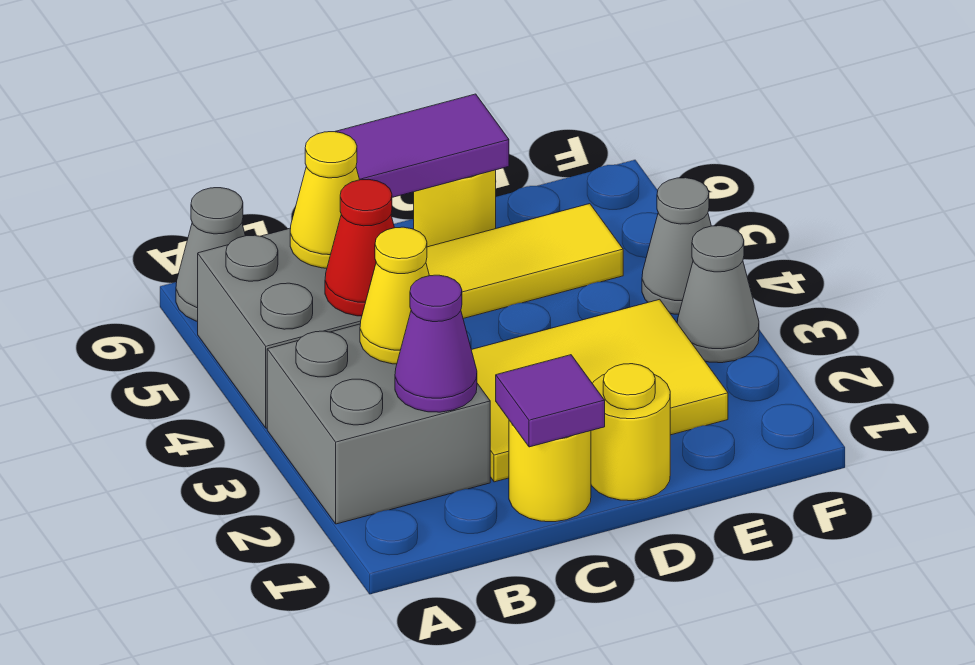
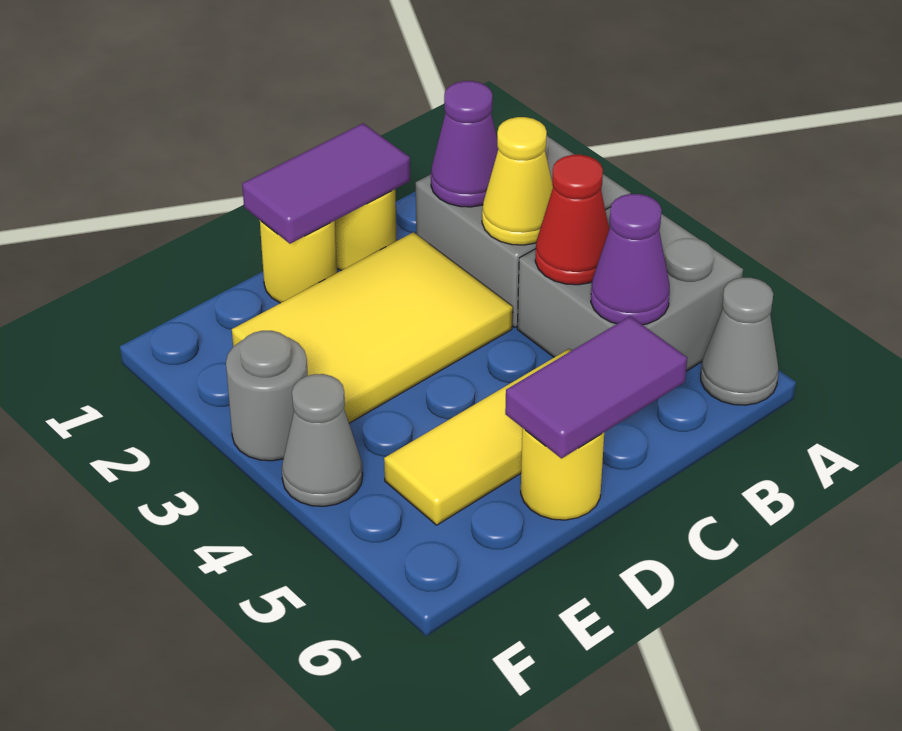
yellow 1x1 cone [290,132,360,268] -> purple 1x1 cone [591,194,670,325]
purple 1x1 tile [496,355,605,447] -> purple 1x2 tile [242,123,410,244]
grey 1x1 cone [677,226,759,363] -> grey 1x1 round brick [226,331,308,461]

